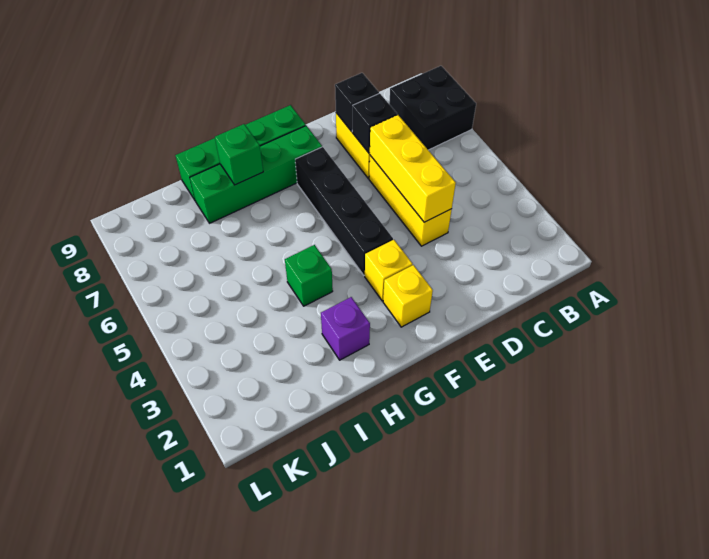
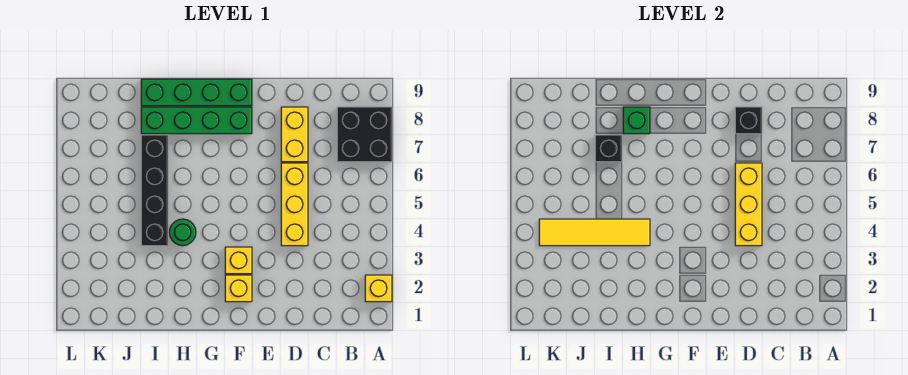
none -> yellow 1x1 brick [365,275,392,302]
black 1x1 brick [352,93,397,153] -> black 1x1 brick moved to [595,135,622,162]
black 1x4 brick [295,147,393,275] -> black 1x4 brick moved to [141,135,168,246]
purple 1x1 brick [321,297,370,360] -> none
green 1x1 brick [285,245,333,306] -> green 1x1 round brick [169,219,196,246]
none -> yellow 1x4 tile [539,219,650,246]

